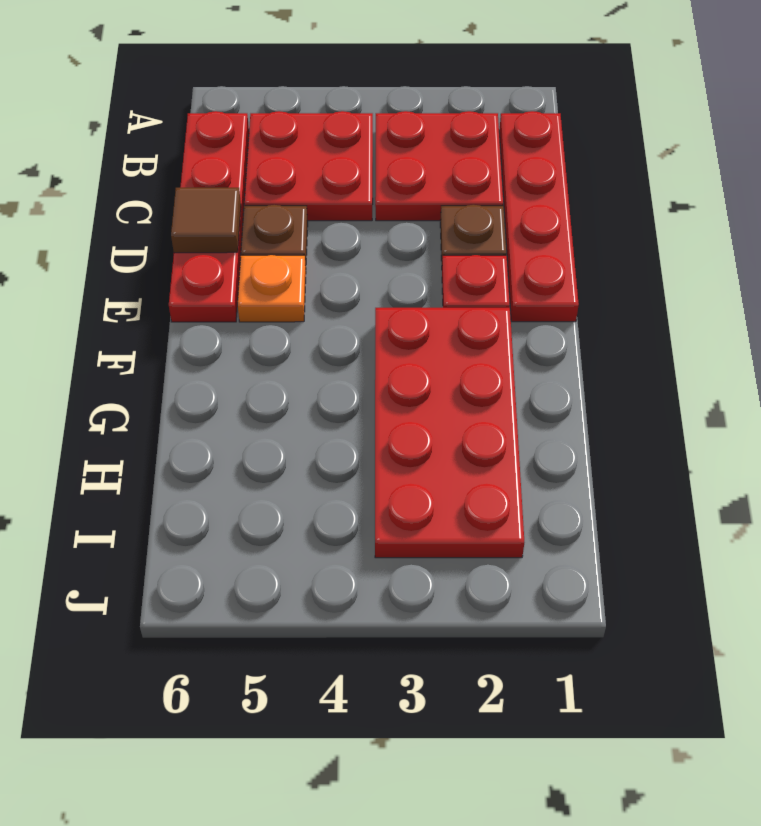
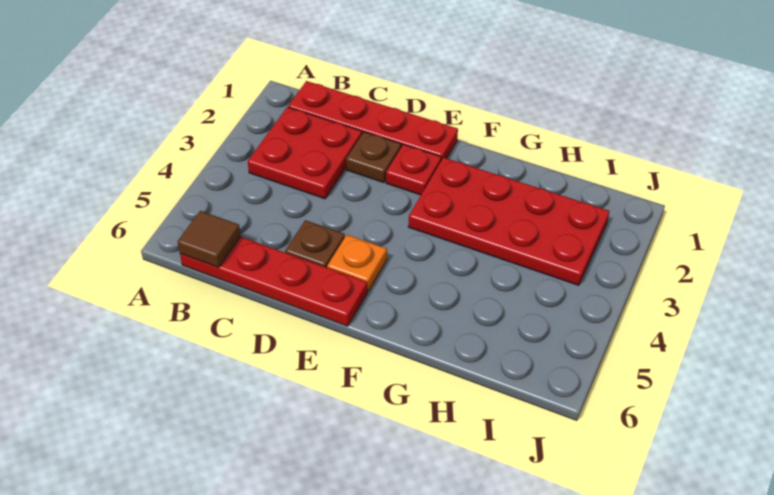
red 2x2 plate [244,111,373,221] -> none
brown 1x1 tile [171,188,241,253] -> brown 1x1 tile moved to [178,211,241,267]

